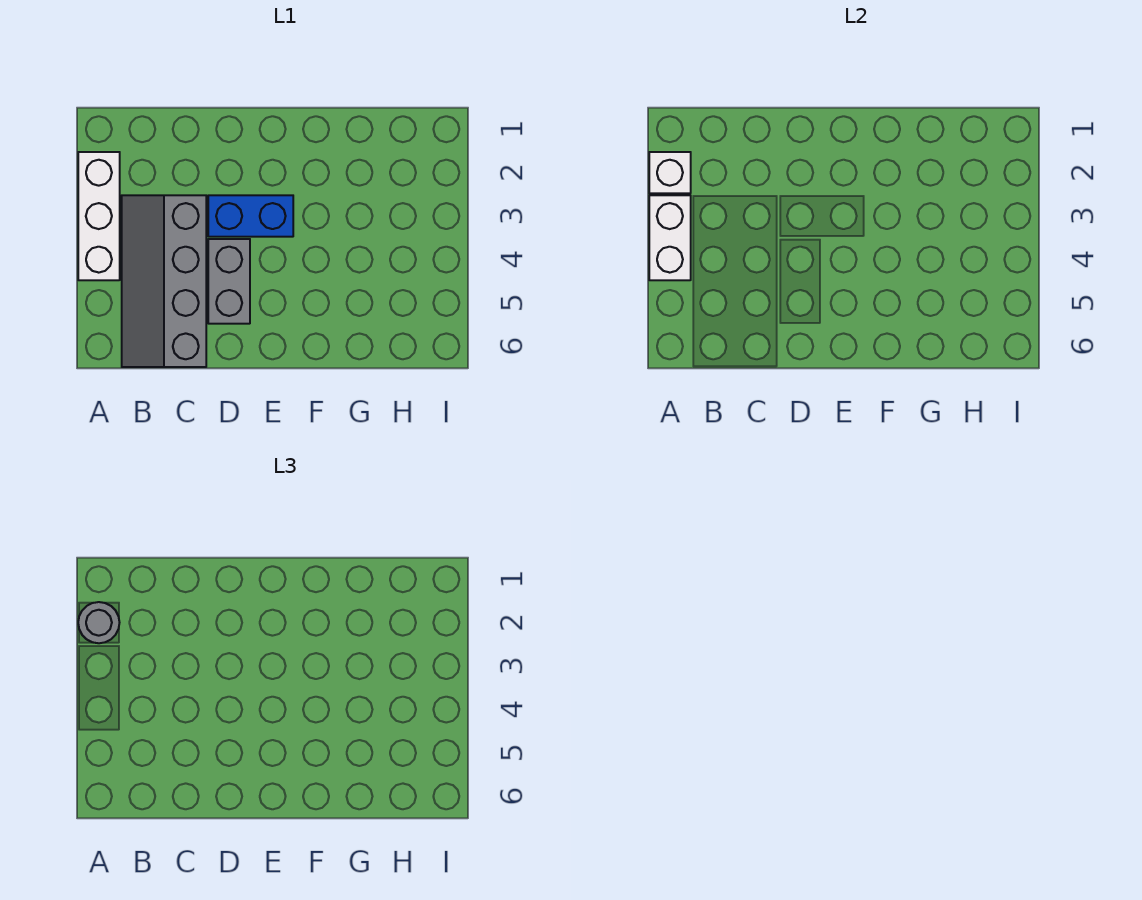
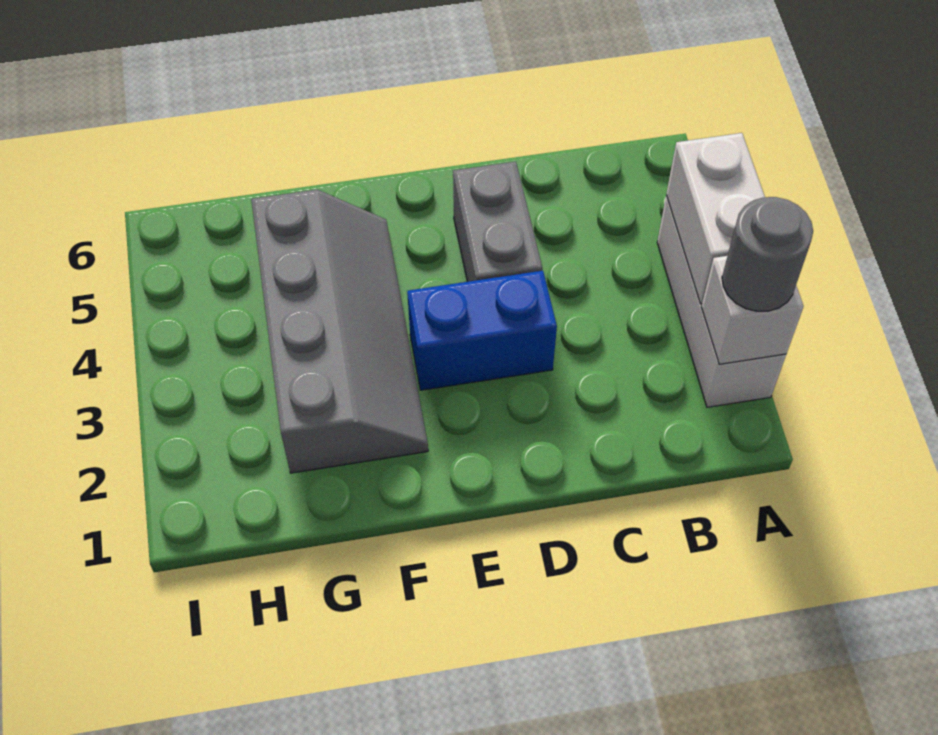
grey 2x4 slope [122,195,206,367] -> grey 2x4 slope moved to [251,190,428,473]

